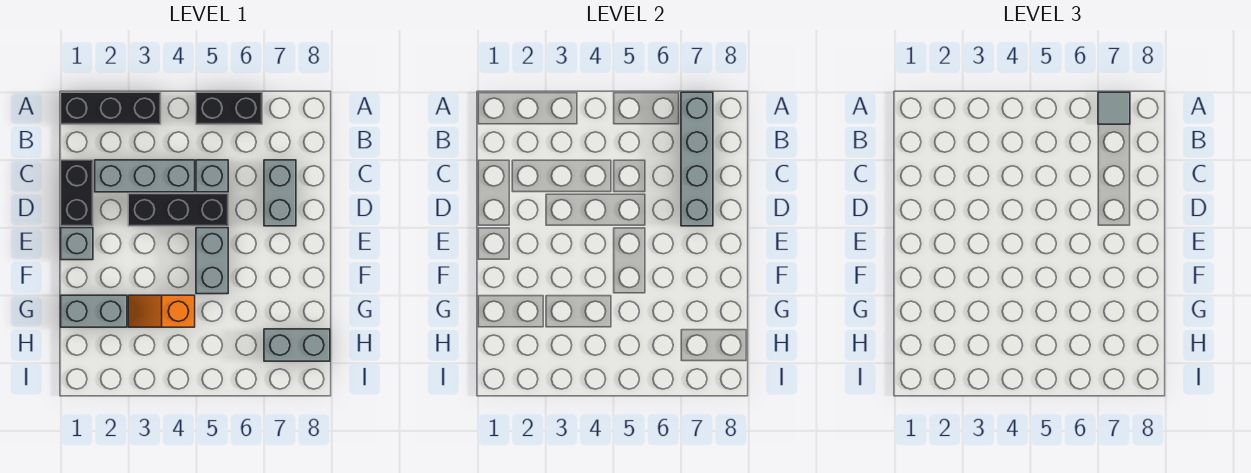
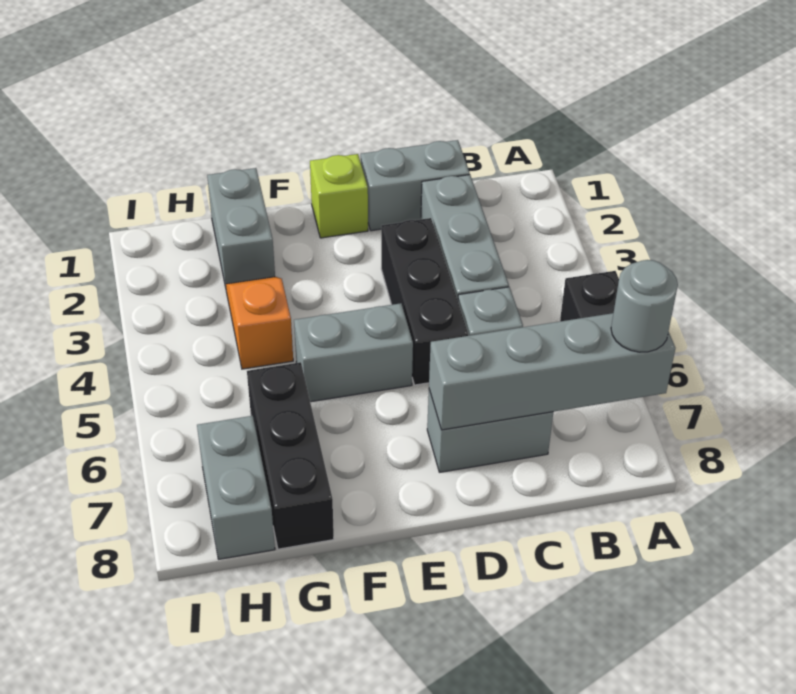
black 1x3 brick [61,92,161,124] -> black 1x3 brick moved to [247,362,334,549]
grey 1x1 tile [1098,92,1130,124] -> grey 1x1 round brick [611,260,678,352]
black 1x2 brick [61,160,93,226] -> grey 1x2 brick [361,140,470,231]
grey 1x1 brick [61,228,93,260] -> lime 1x1 brick [310,154,368,238]

